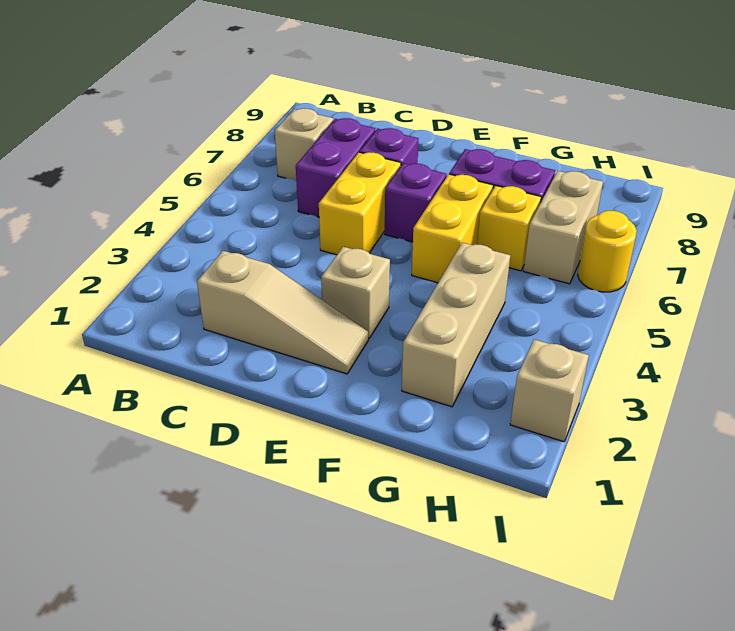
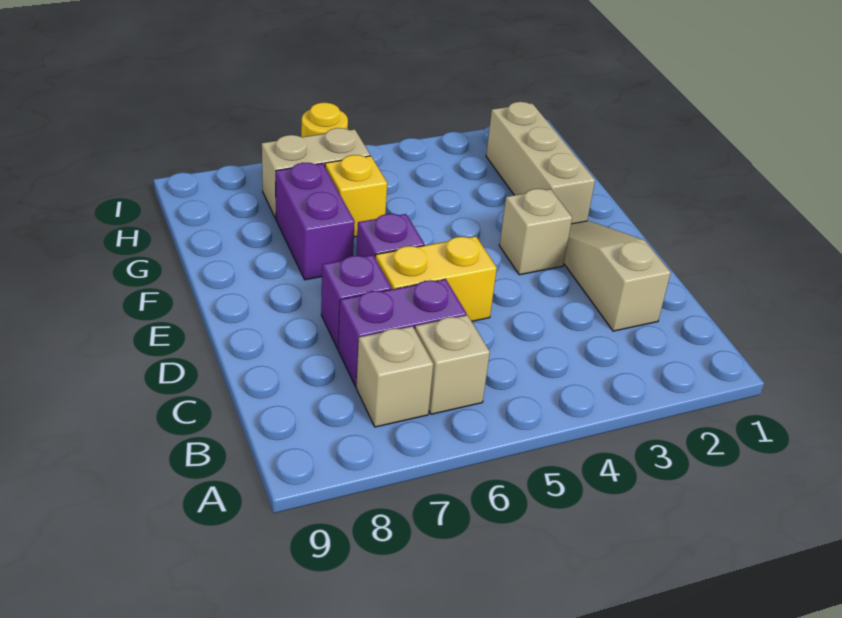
yellow 1x2 brick [412,174,493,283] -> none
tan 1x3 brick [402,243,510,407] -> tan 1x3 brick turned to [486,102,595,224]
tan 1x1 brick [510,339,589,442] -> tan 1x1 brick moved to [415,315,490,414]

